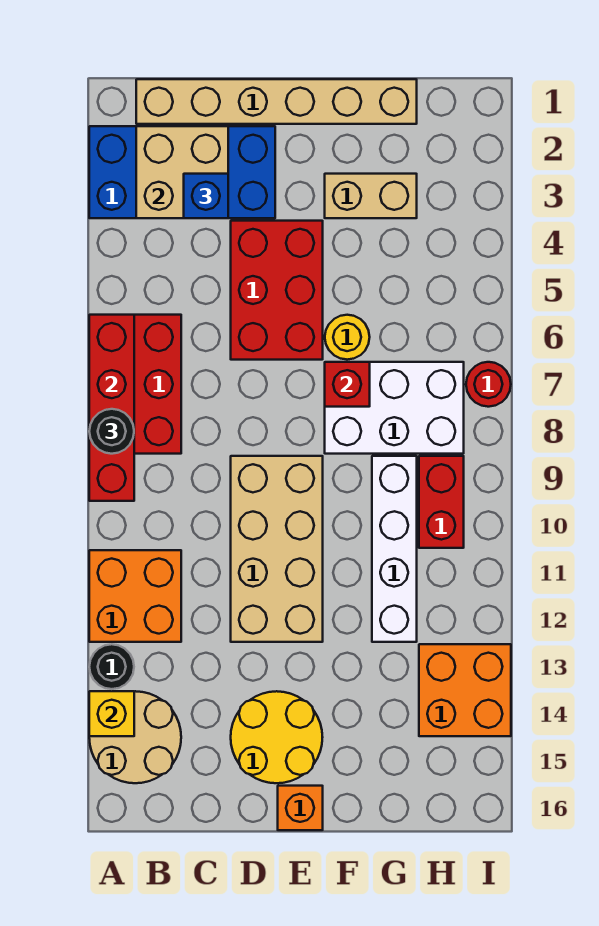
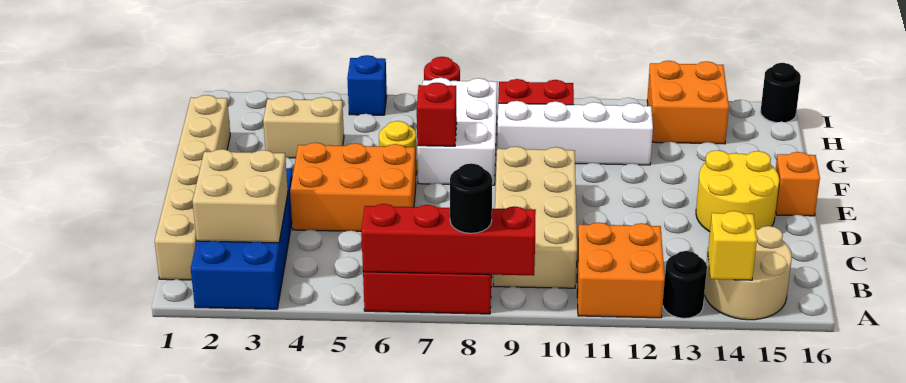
blue 1x1 brick [184,174,228,218] -> blue 1x1 brick moved to [347,55,387,115]
red 2x3 brick [231,221,323,360] -> orange 2x3 brick [290,143,416,231]
tan 2x4 brick [231,456,323,642] -> tan 2x4 brick turned to [493,146,577,288]
tan 1x2 brick [325,174,417,218] -> tan 1x2 brick turned to [263,96,344,158]
none -> black 1x1 round brick [761,63,801,122]

